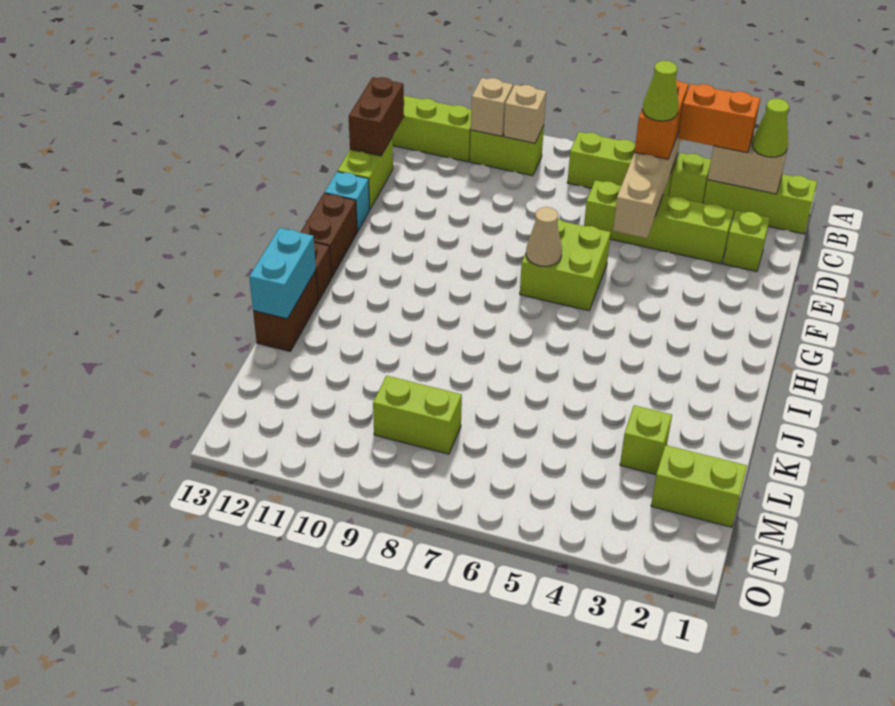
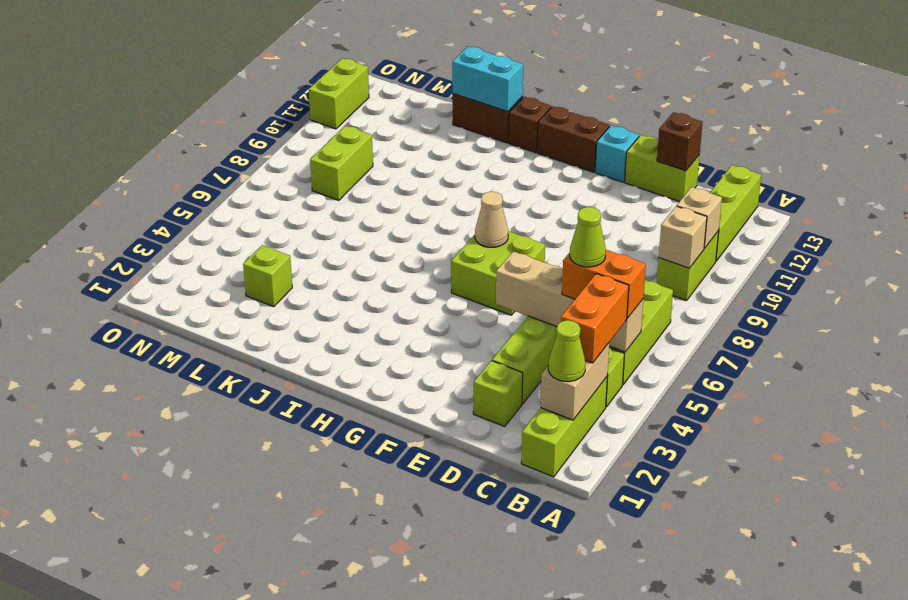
brown 1x2 brick [349,77,404,156] -> brown 1x1 brick [657,112,702,171]
lime 1x2 brick [651,445,747,527] -> lime 1x2 brick moved to [309,58,369,129]

